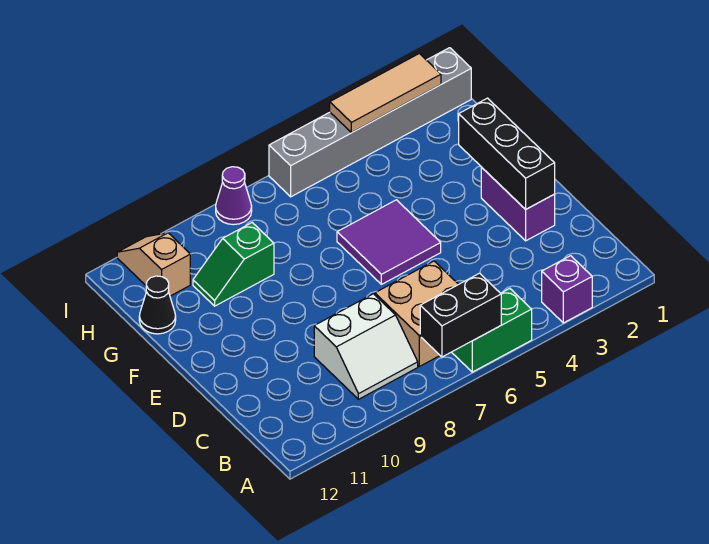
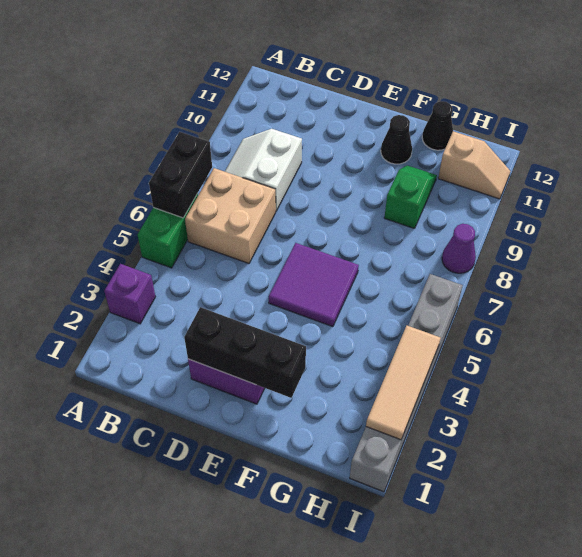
none -> black 1x1 cone [381,115,412,164]

